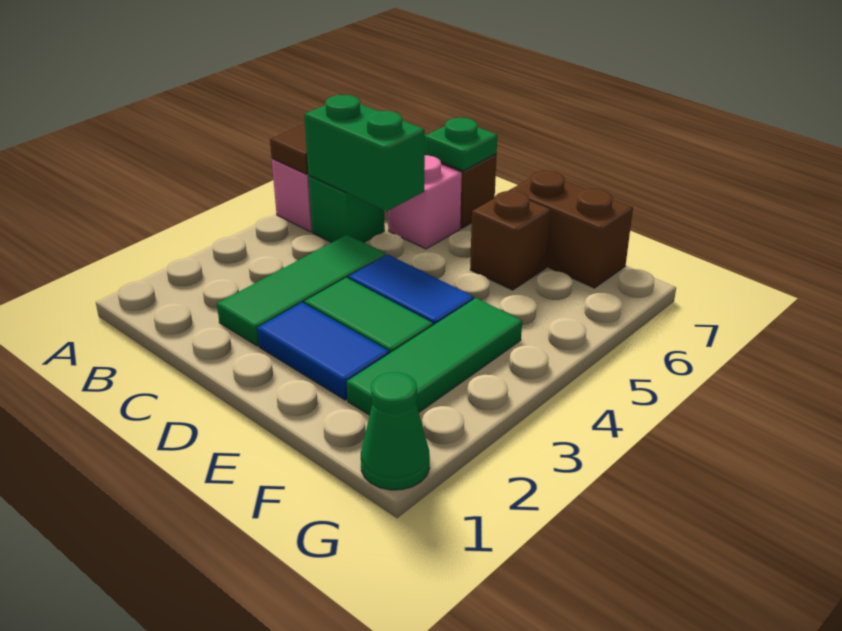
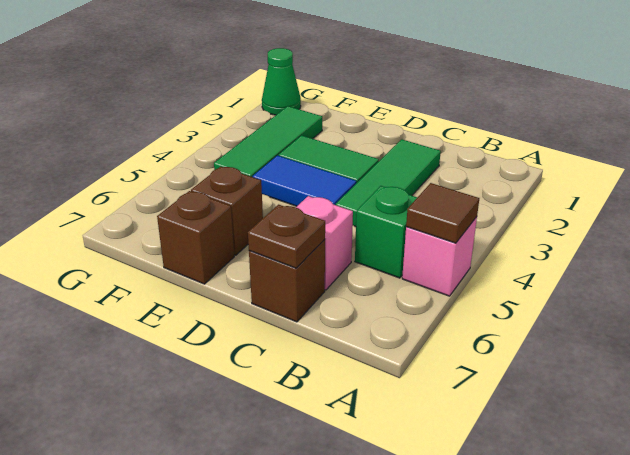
green 1x2 brick [304,95,425,211] -> none
green 1x1 plate [425,118,497,171] -> brown 1x1 plate [248,205,325,268]
blue 1x2 tile [257,303,389,400] -> none
brown 1x2 brick [509,171,633,288] -> brown 1x1 brick [157,191,234,284]

